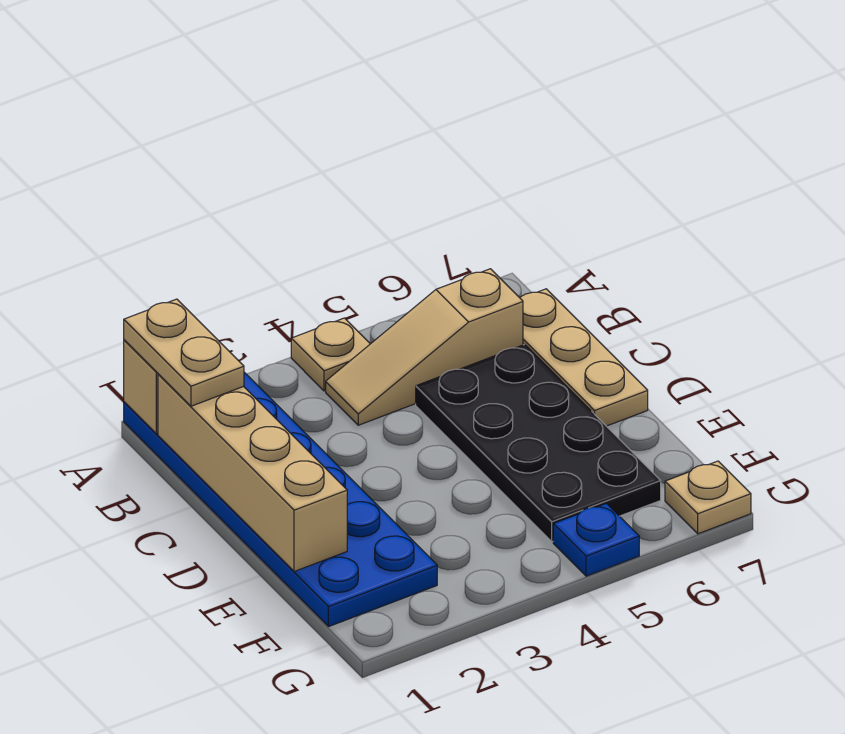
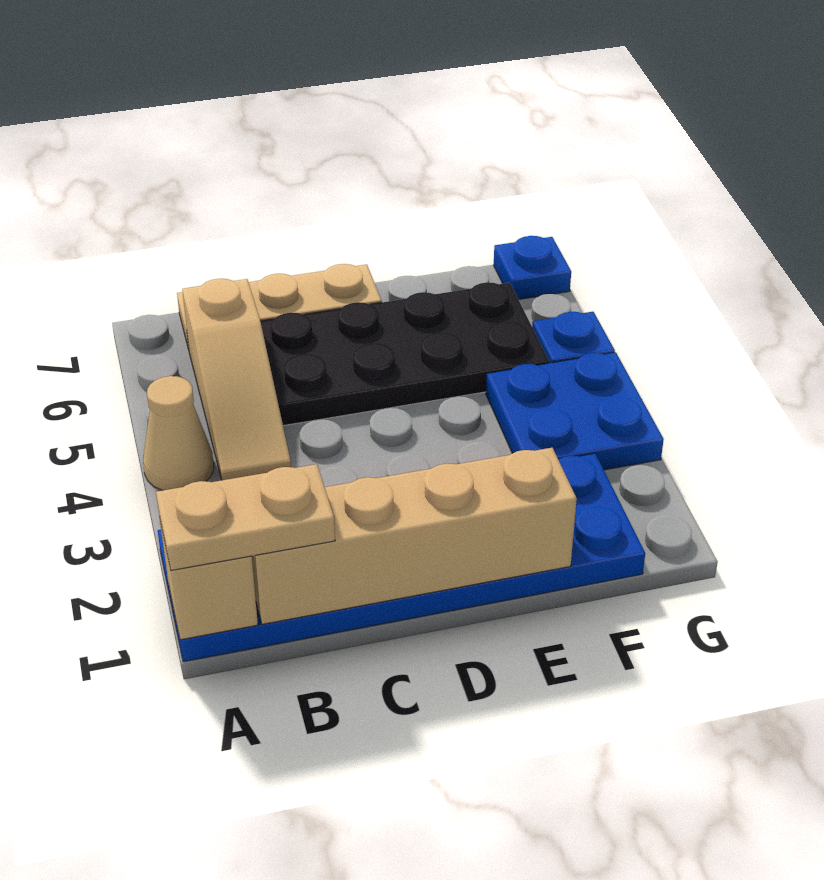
tan 1x1 plate [291,318,370,391] -> tan 1x1 cone [143,376,214,490]
none -> blue 2x2 plate [486,352,664,470]
tan 1x1 plate [665,461,751,534] -> blue 1x1 plate [494,236,571,300]

